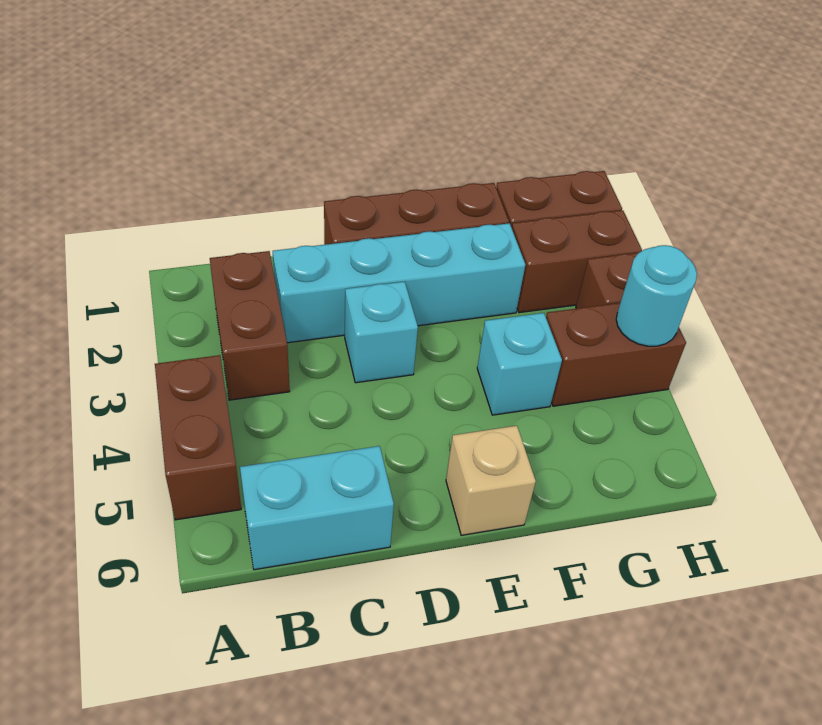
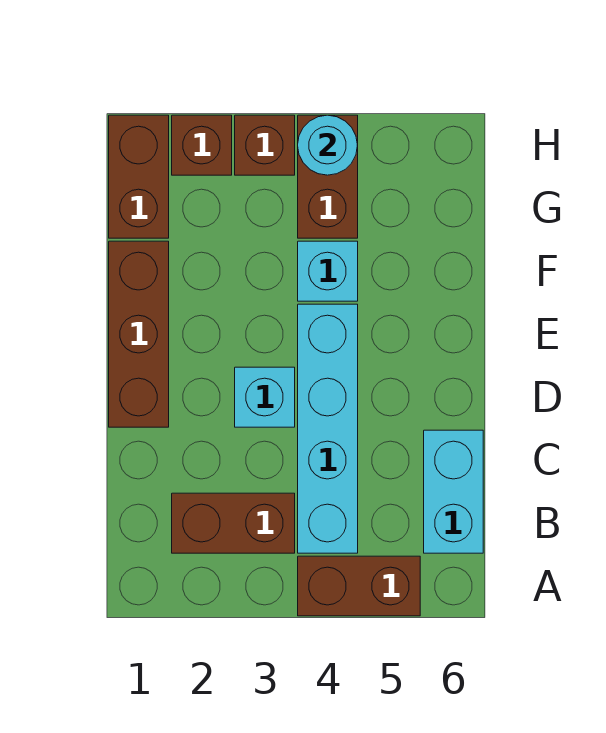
cyan 1x4 brick [273,223,525,343] -> cyan 1x4 brick moved to [298,304,358,553]
tan 1x1 brick [446,426,536,535] -> none
brown 1x2 brick [512,210,642,313] -> brown 1x1 brick [172,115,232,175]

